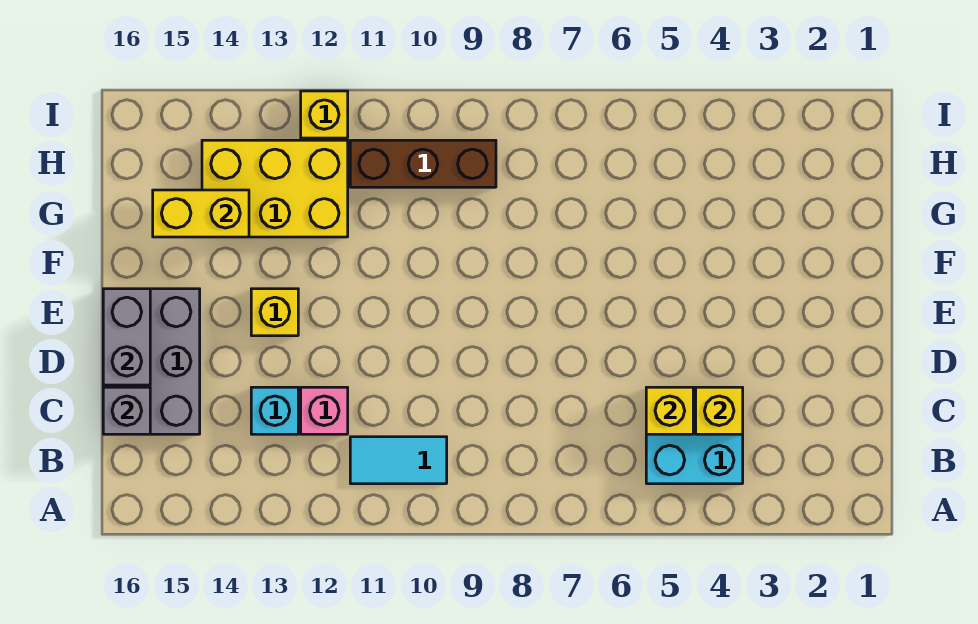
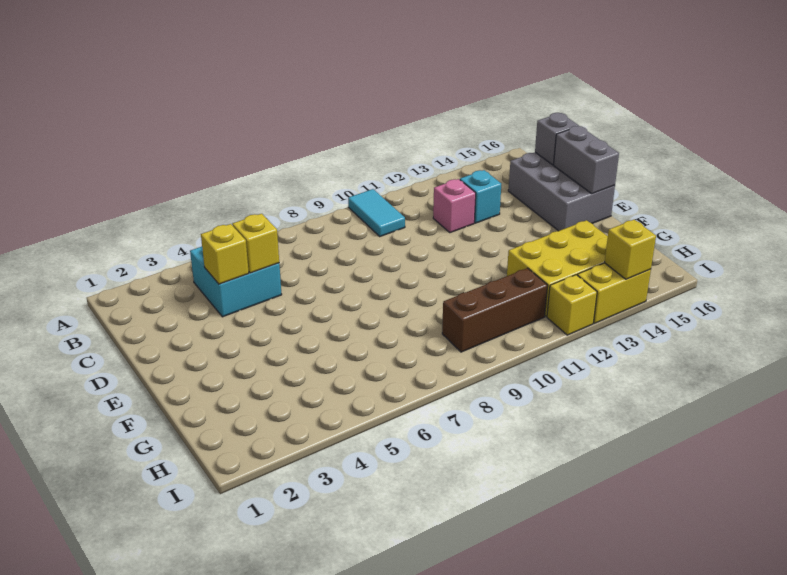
cyan 1x2 tile [350,437,447,484] -> cyan 1x2 tile turned to [348,189,405,236]
yellow 1x1 brick [251,289,298,336] -> yellow 1x1 brick moved to [605,220,656,279]
yellow 1x2 brick [153,190,249,237] -> yellow 1x2 brick moved to [577,263,651,323]

